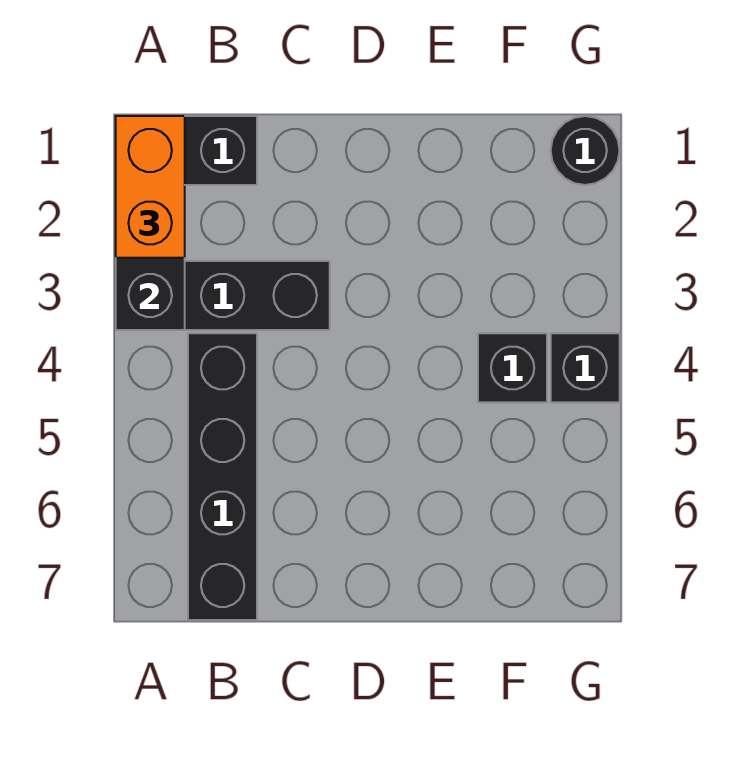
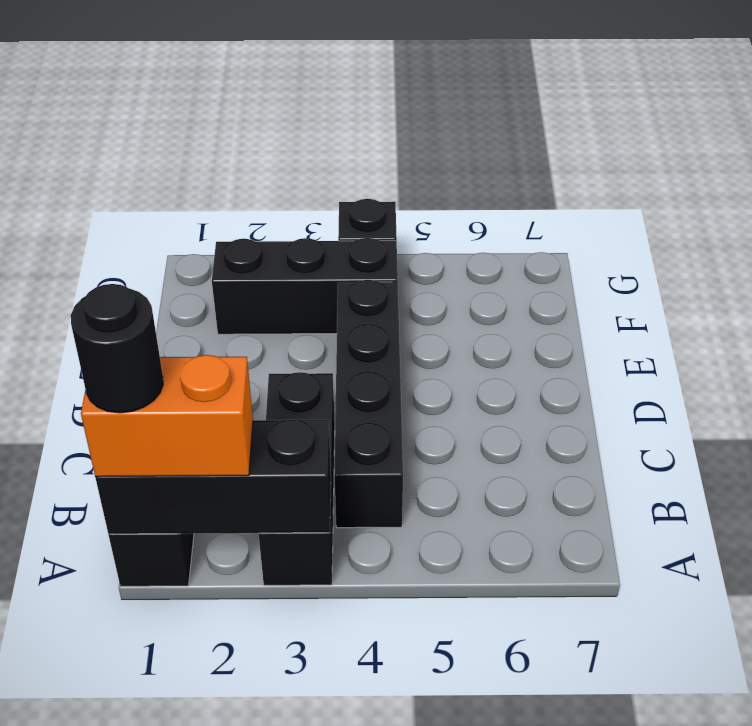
black 1x4 brick [188,333,257,620] -> black 1x4 brick turned to [334,280,403,528]
black 1x1 brick [478,333,547,402] -> black 1x3 brick [212,238,398,334]
black 1x1 round brick [551,116,620,185] -> black 1x1 round brick moved to [71,284,163,413]

